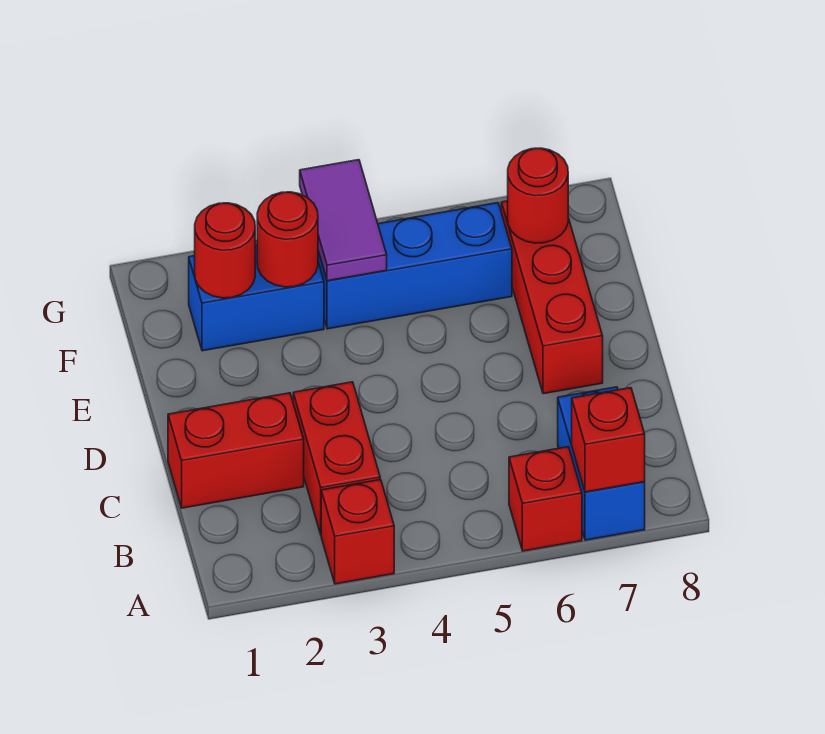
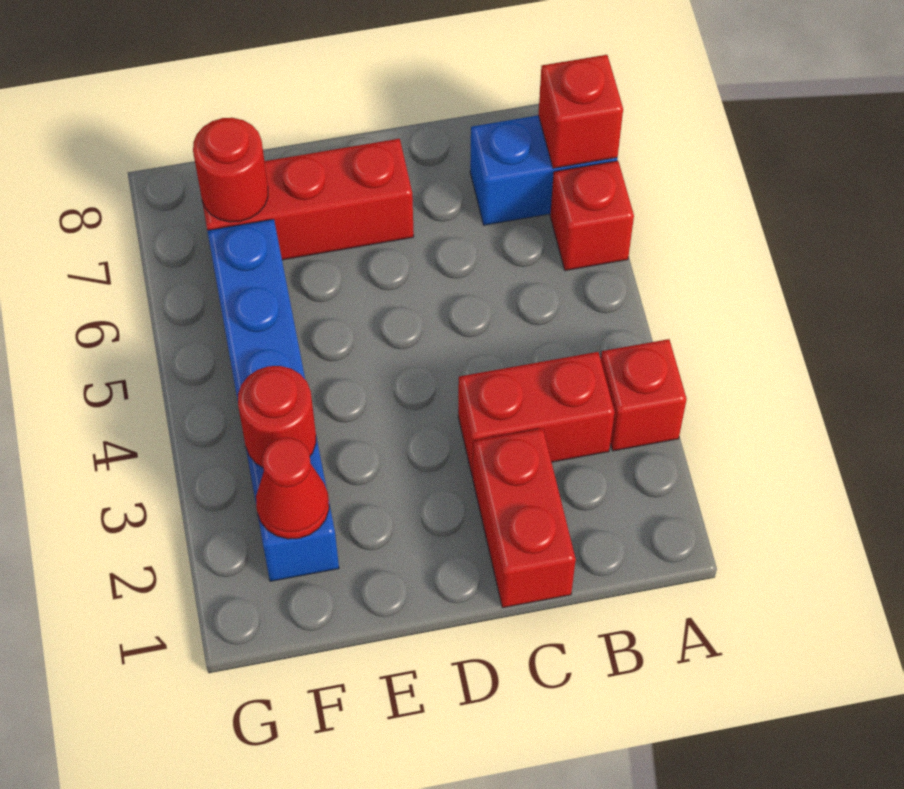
red 1x1 round brick [195,203,255,298] -> red 1x1 cone [256,438,329,539]
purple 1x2 tile [300,160,387,281] -> none

